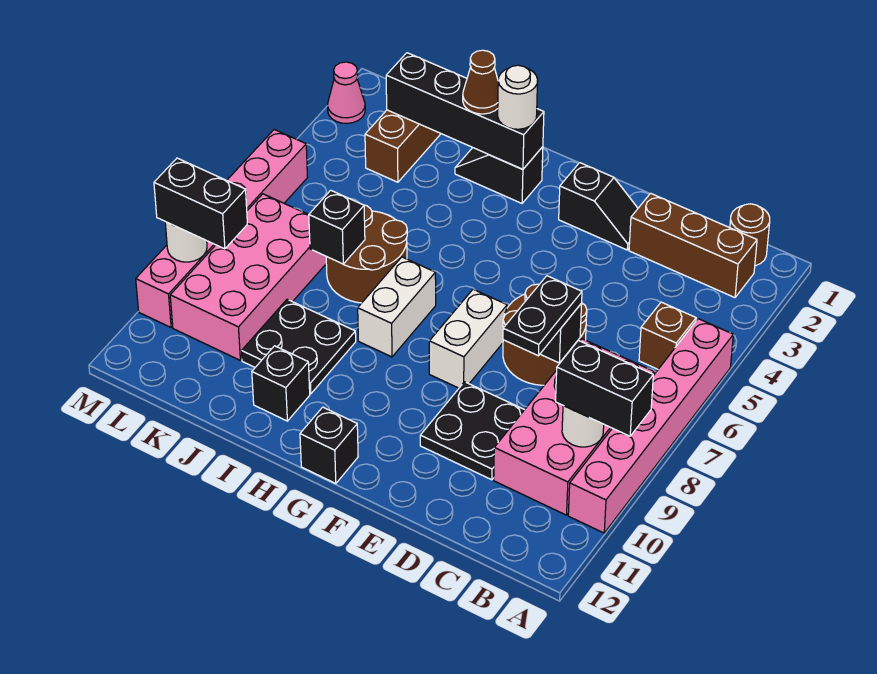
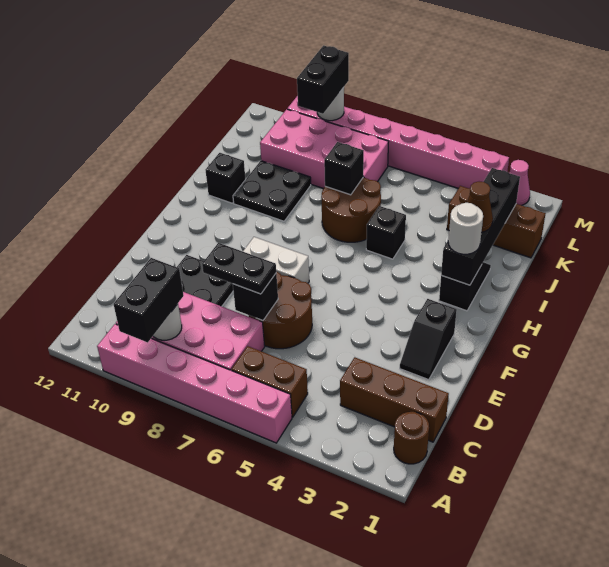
brown 1x3 brick [629,193,757,298] -> brown 1x3 brick turned to [340,357,449,442]
brown 1x1 brick [639,302,696,369] -> brown 1x2 brick [232,346,308,417]
black 1x1 brick [300,407,358,484] -> black 1x1 brick moved to [366,206,406,259]
white 1x2 brick [358,257,436,357] -> none
pink 1x6 brick [136,130,307,327] -> pink 1x8 brick [287,96,509,188]

